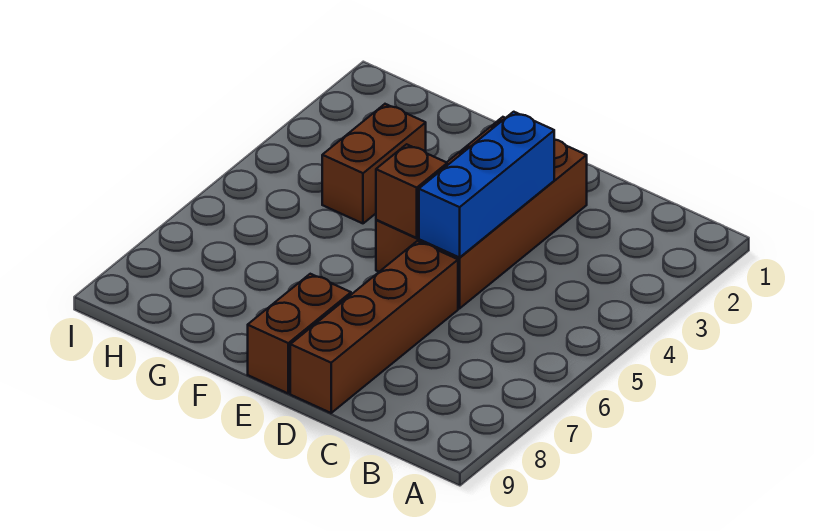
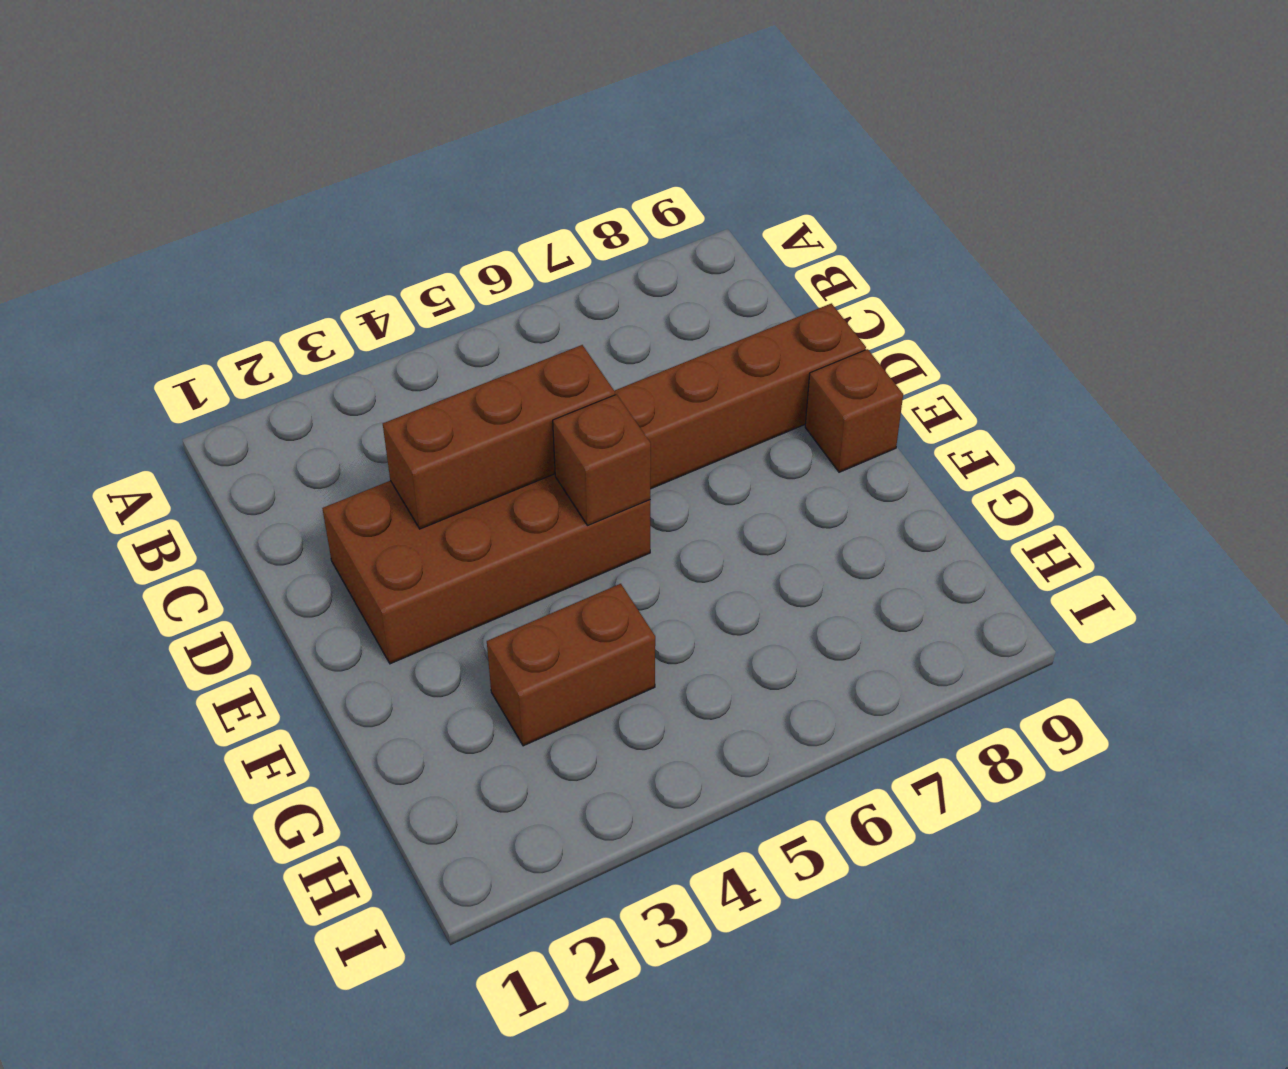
blue 1x3 brick [419,112,554,258] -> brown 1x3 brick [383,345,615,529]
brown 1x2 brick [248,274,351,393] -> brown 1x1 brick [805,349,903,472]

